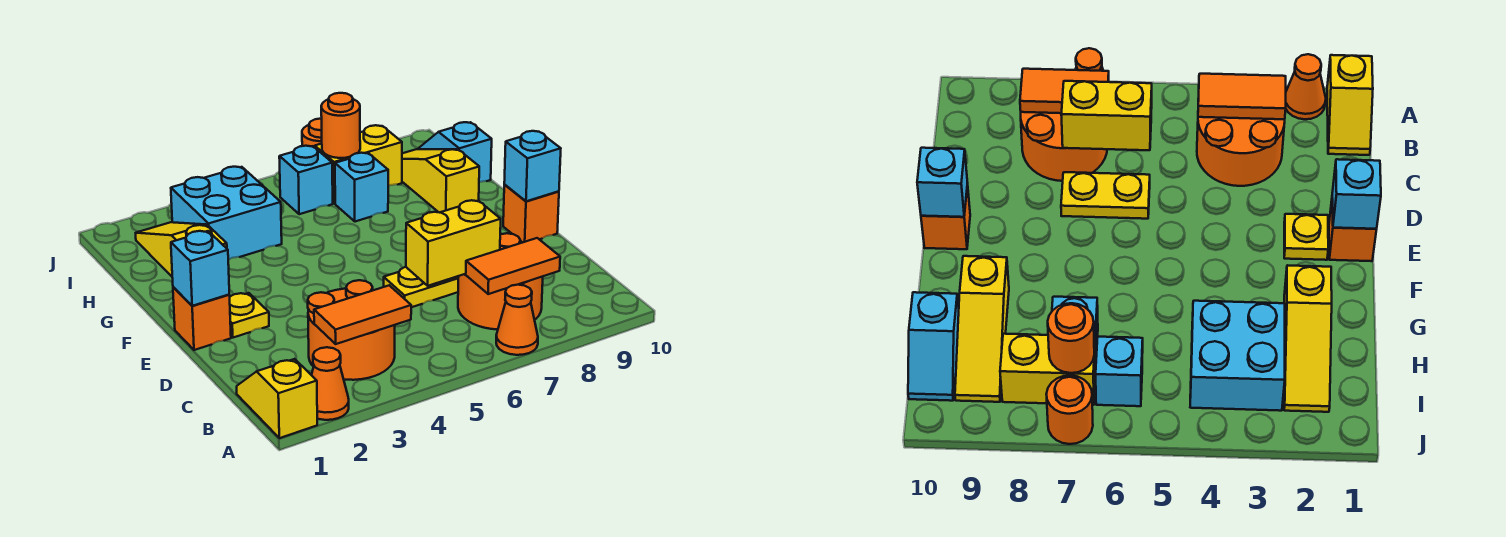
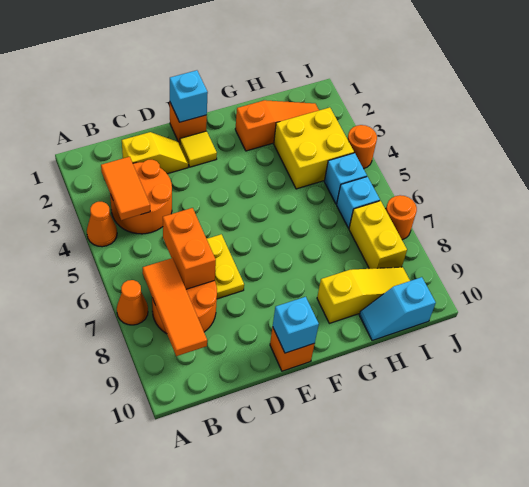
yellow 1x2 slope [237,359,317,438] -> yellow 1x2 slope moved to [122,132,188,174]
orange 1x1 cone [312,347,349,420] -> orange 1x1 cone moved to [87,202,117,247]
orange 1x2 tile [466,238,560,294] -> orange 1x3 tile [143,258,207,356]
yellow 1x2 brick [406,200,501,286] -> orange 1x2 brick [163,208,216,289]
yellow 1x1 plate [230,293,269,338] -> yellow 1x1 tile [180,131,217,167]
yellow 1x3 slope [136,222,227,276] -> orange 1x3 slope [235,100,319,151]
cyan 2x2 brick [171,167,282,260] -> yellow 2x2 brick [274,107,354,189]
cyan 1x1 brick [335,153,388,222] -> cyan 1x1 brick moved to [324,153,367,204]
cyan 1x2 slope [418,122,492,182] -> cyan 1x2 slope turned to [359,277,436,341]
orange 1x1 round brick [321,93,360,158] -> orange 1x1 round brick moved to [348,125,377,169]

